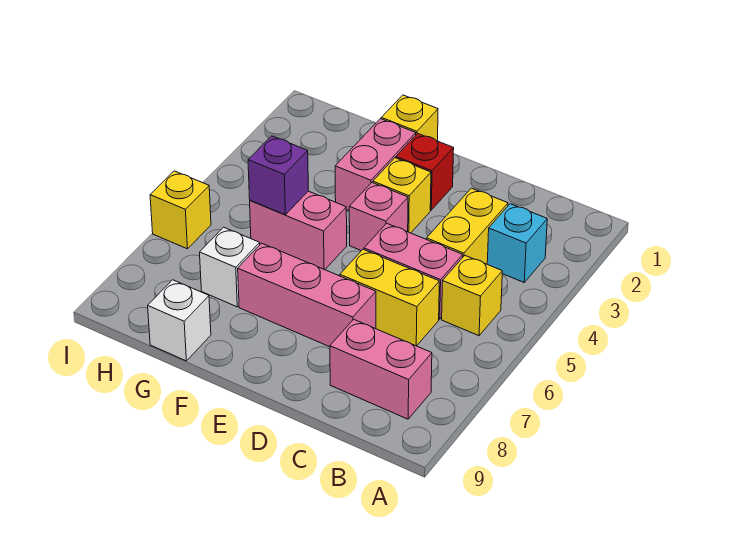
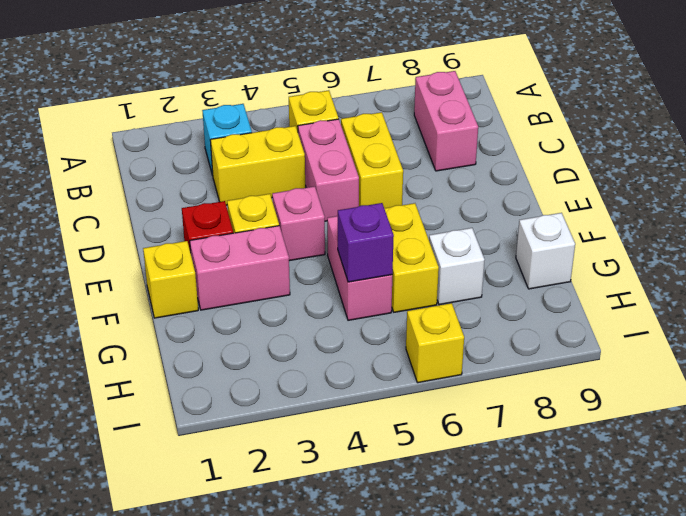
pink 1x3 brick [238,243,376,347] -> none
none -> yellow 1x2 brick [384,203,439,312]

